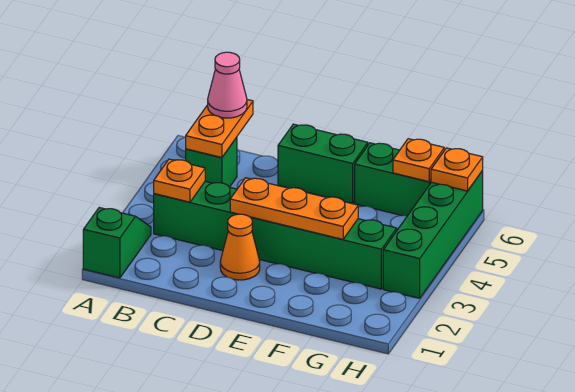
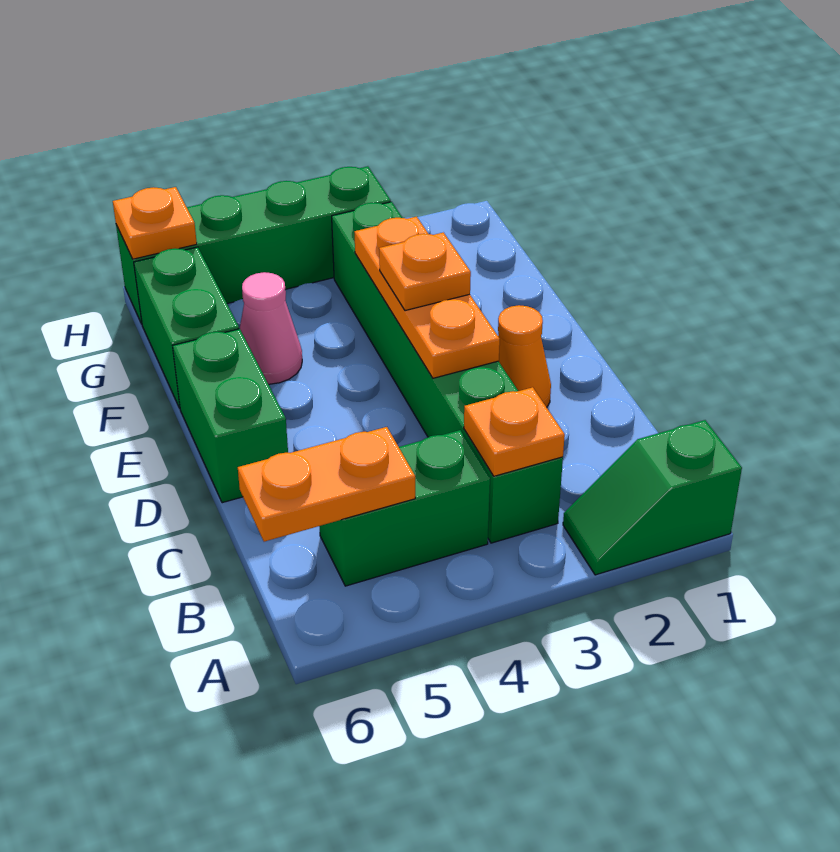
green 1x1 brick [186,137,237,187] -> green 1x2 brick [319,430,490,586]
pink 1x1 cone [208,52,247,118] -> pink 1x1 cone moved to [240,272,302,384]
orange 1x1 plate [393,139,444,182] -> orange 1x1 plate moved to [379,233,471,311]

